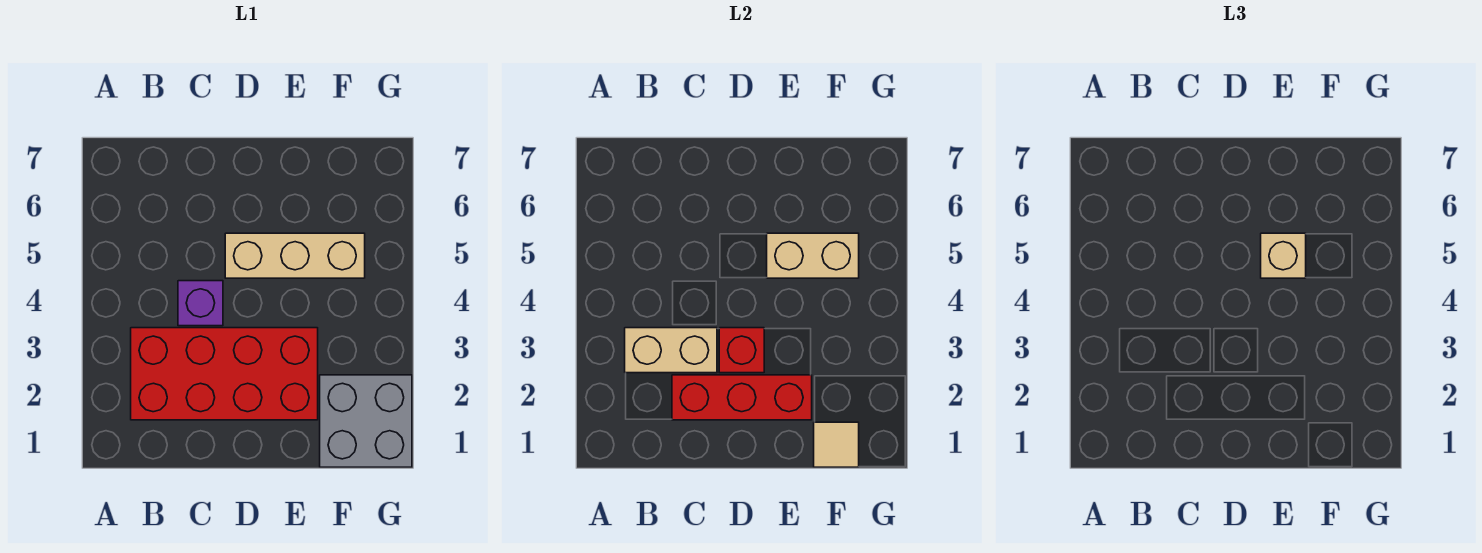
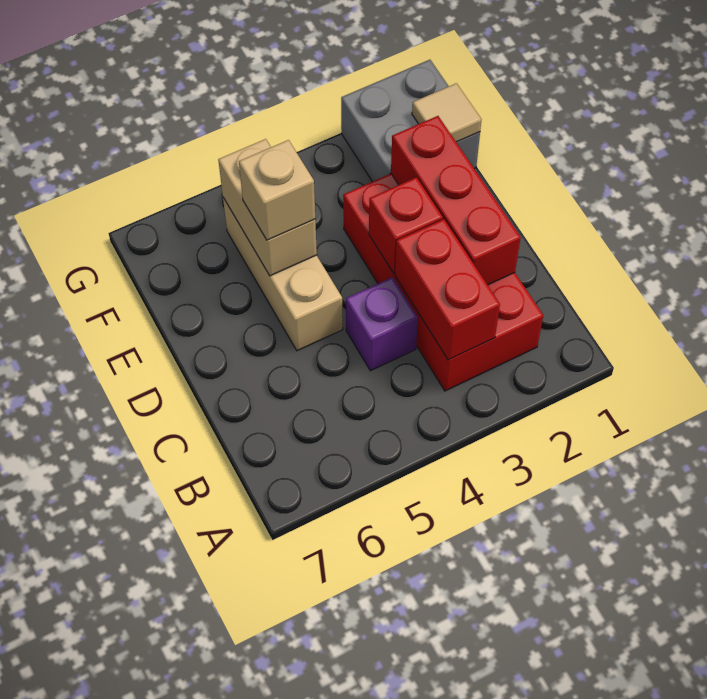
tan 1x2 brick [625,328,717,373] -> red 1x2 brick [395,219,500,360]

